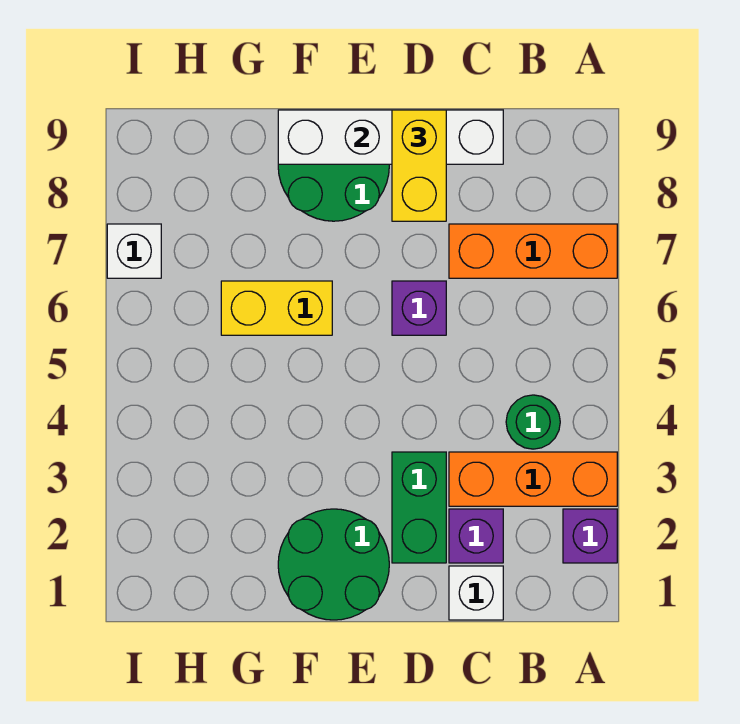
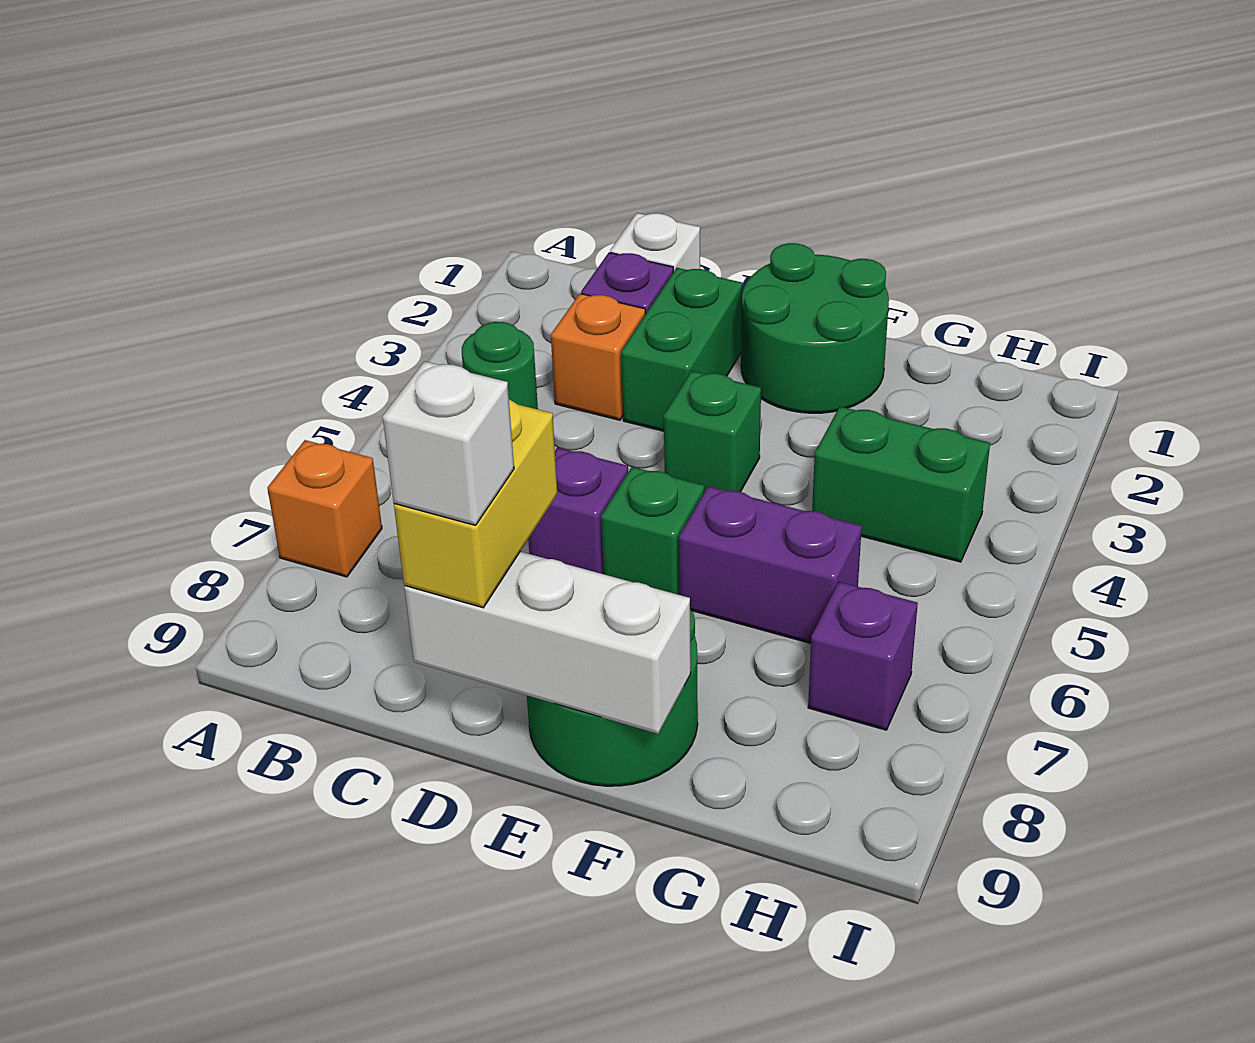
purple 1x1 brick [563,509,617,563] -> purple 1x1 brick moved to [808,582,918,730]
orange 1x3 brick [449,452,617,506] -> orange 1x1 brick [551,294,646,420]
orange 1x3 brick [449,224,617,278] -> orange 1x1 brick [267,440,382,577]
white 1x4 brick [278,110,503,164] -> white 1x3 brick [404,552,691,734]
none -> green 1x1 brick [664,371,761,492]
none -> green 1x1 brick [601,467,704,595]
yellow 1x2 brick [221,281,332,335] -> purple 1x2 brick [679,486,862,643]
none -> green 1x2 brick [812,407,990,562]
white 1x1 brick [107,224,161,278] -> white 1x1 brick moved to [383,361,514,525]

